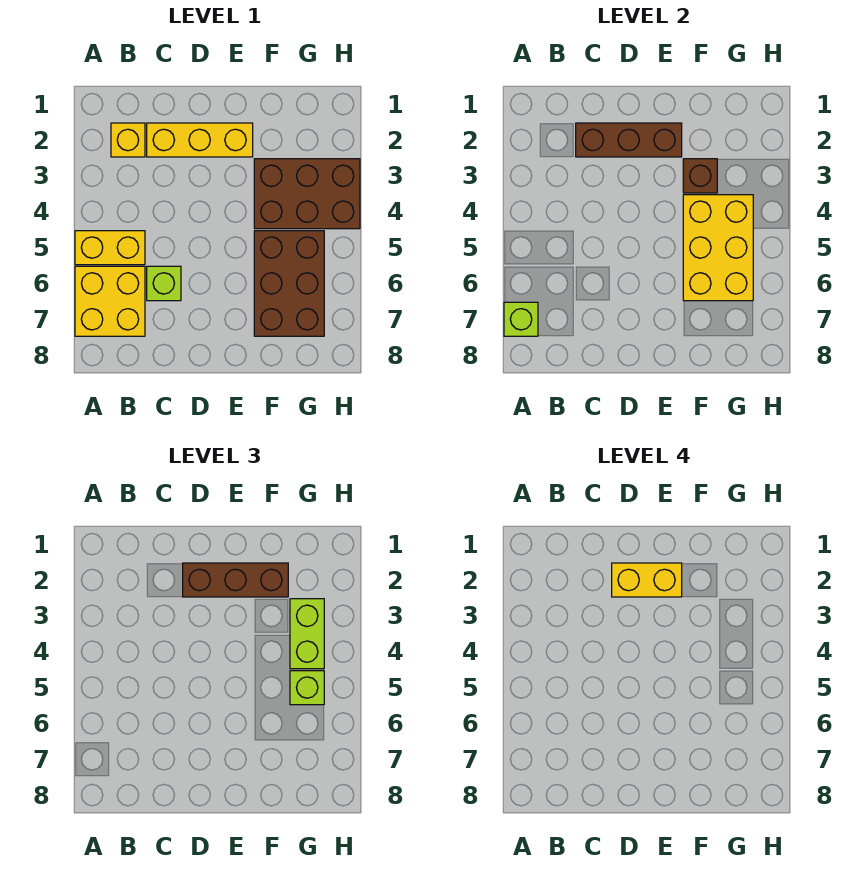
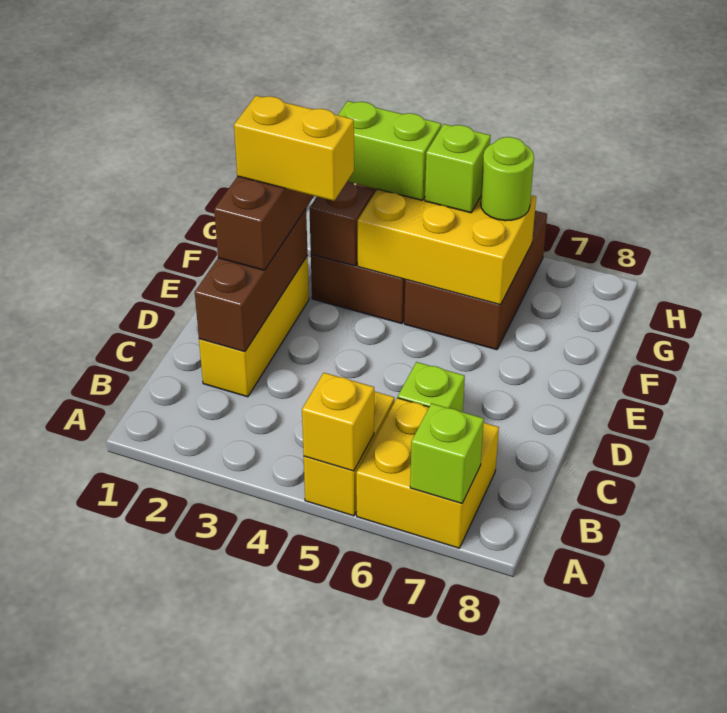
yellow 1x1 brick [111,123,145,157] -> yellow 1x1 brick moved to [302,373,374,471]
yellow 1x2 brick [612,563,682,597] -> yellow 1x2 brick turned to [234,96,354,201]
brown 2x3 brick [254,231,324,336] -> brown 2x3 brick turned to [404,211,547,350]
none -> lime 1x1 round brick [481,137,534,221]

